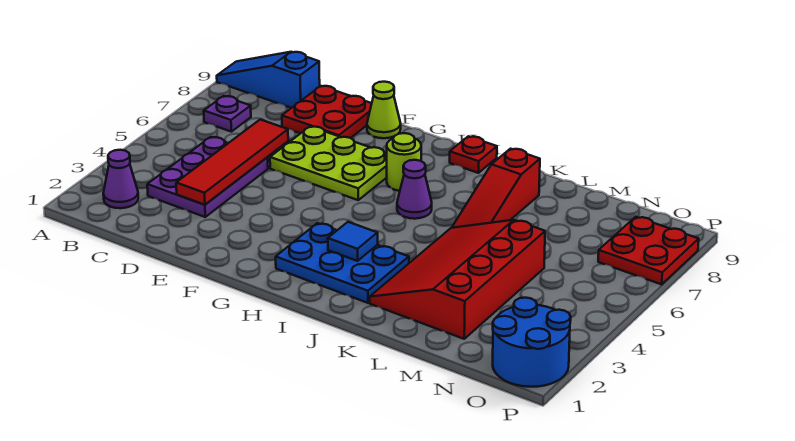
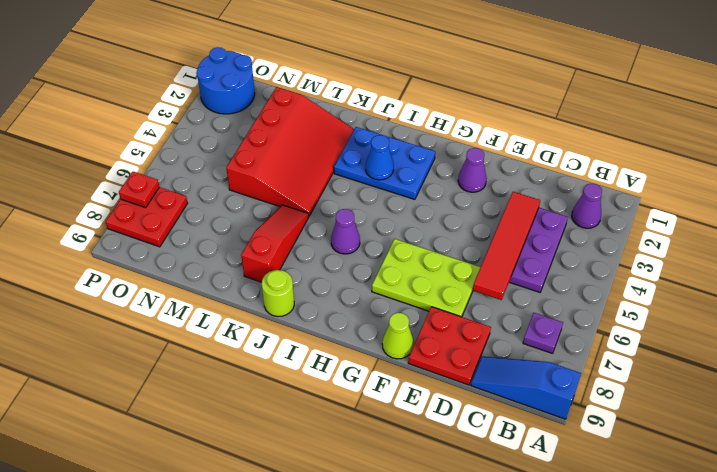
blue 1x3 slope [217,52,320,108] -> blue 1x3 slope turned to [471,357,581,419]
none -> purple 1x1 cone [458,148,487,192]
lime 1x1 round brick [387,133,421,191] -> lime 1x1 round brick moved to [262,270,294,317]
blue 1x1 tile [328,222,378,261] -> blue 1x1 cone [366,135,394,180]
red 1x1 plate [450,136,497,173] -> red 1x1 plate moved to [119,172,159,208]

